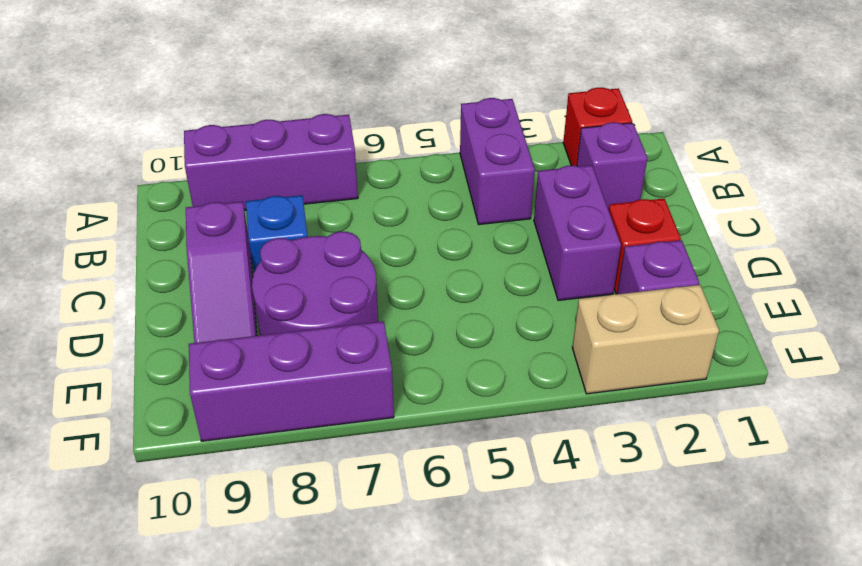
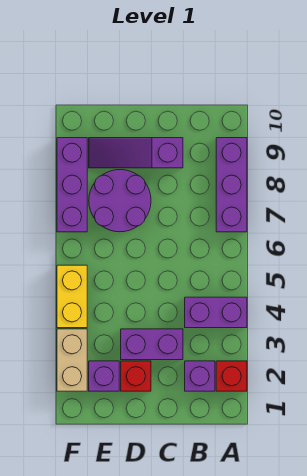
blue 1x1 brick [246,195,308,272] -> none
none -> yellow 1x2 brick [57,265,87,328]

